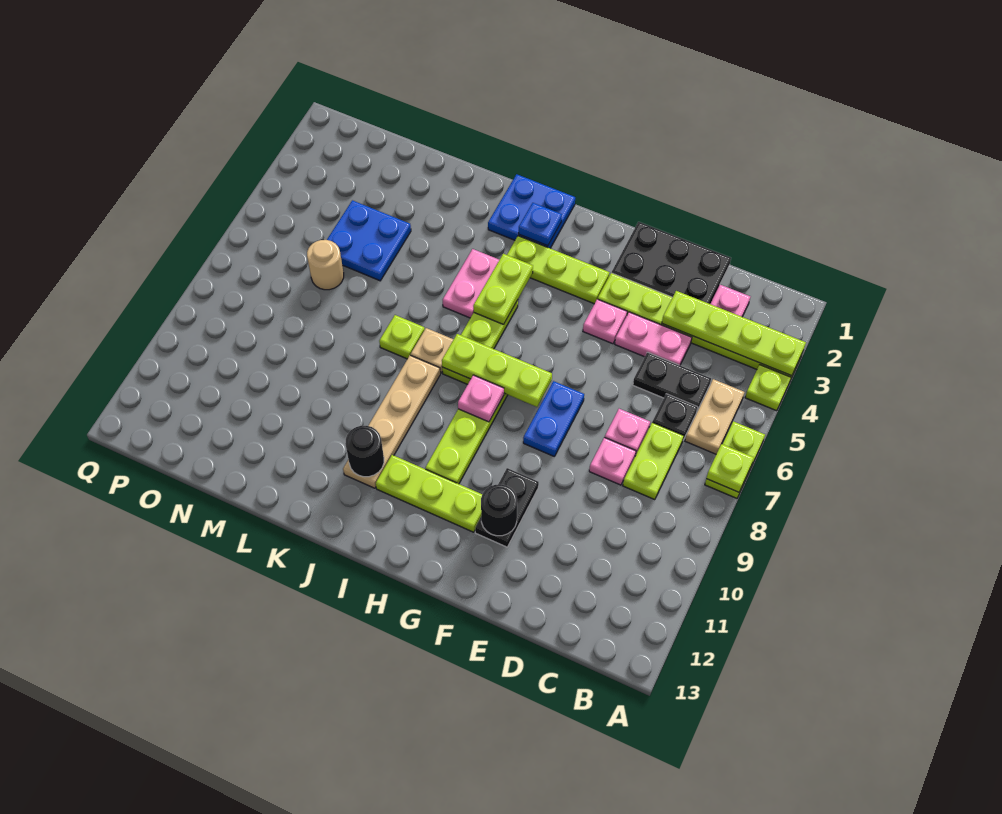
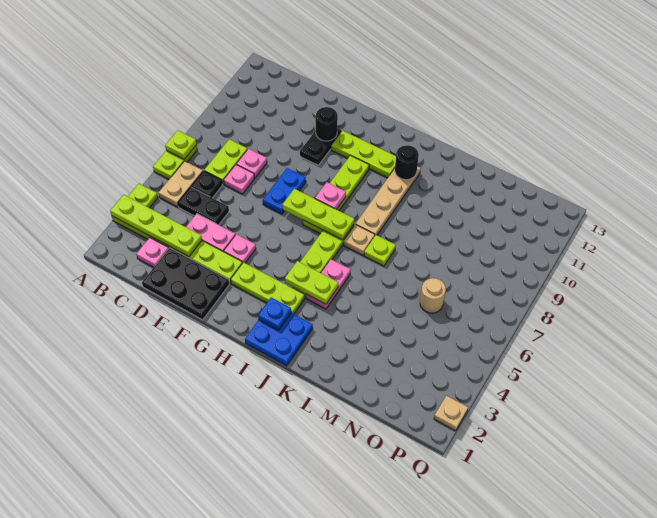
lime 1x2 plate [473,254,533,325] -> lime 1x2 plate turned to [285,261,338,304]
blue 2x2 plate [327,200,411,281] -> none
none -> tan 1x1 plate [434,396,468,431]

